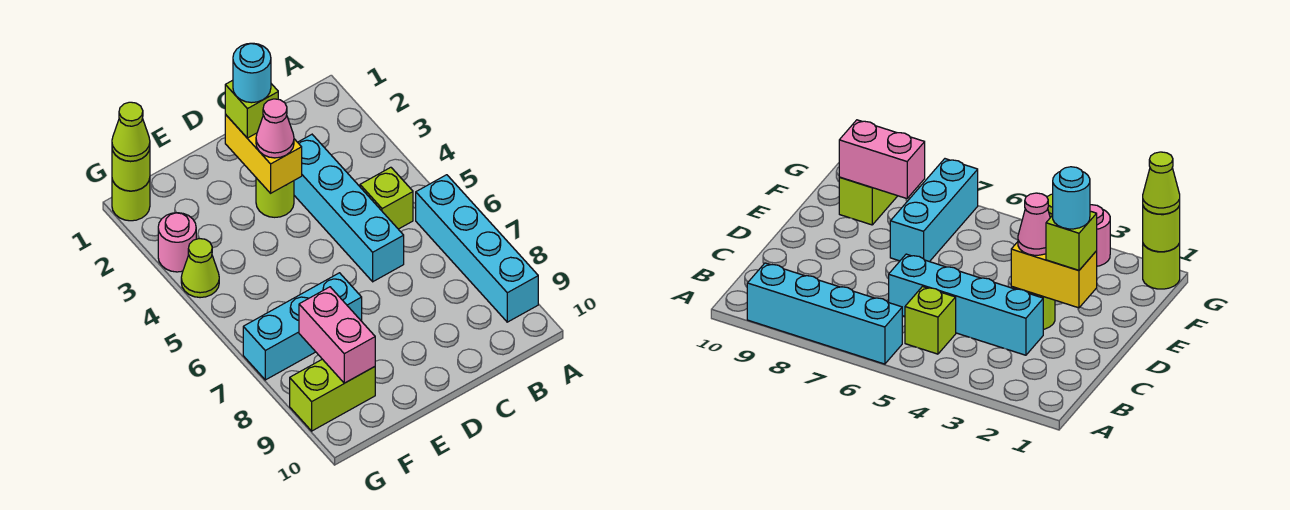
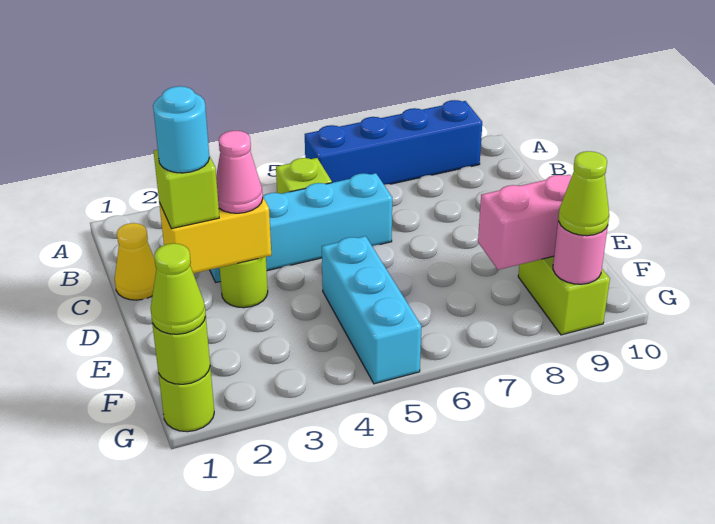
cyan 1x4 brick [416,175,538,322] -> blue 1x4 brick [305,100,482,185]
none -> yellow 1x1 cone [115,223,156,300]
cyan 1x3 brick [243,273,362,380] -> cyan 1x3 brick moved to [322,236,422,384]
pink 1x1 round brick [158,213,196,272] -> pink 1x1 round brick moved to [553,218,608,284]
lime 1x1 cone [181,239,219,298] -> lime 1x1 cone moved to [559,151,609,236]

